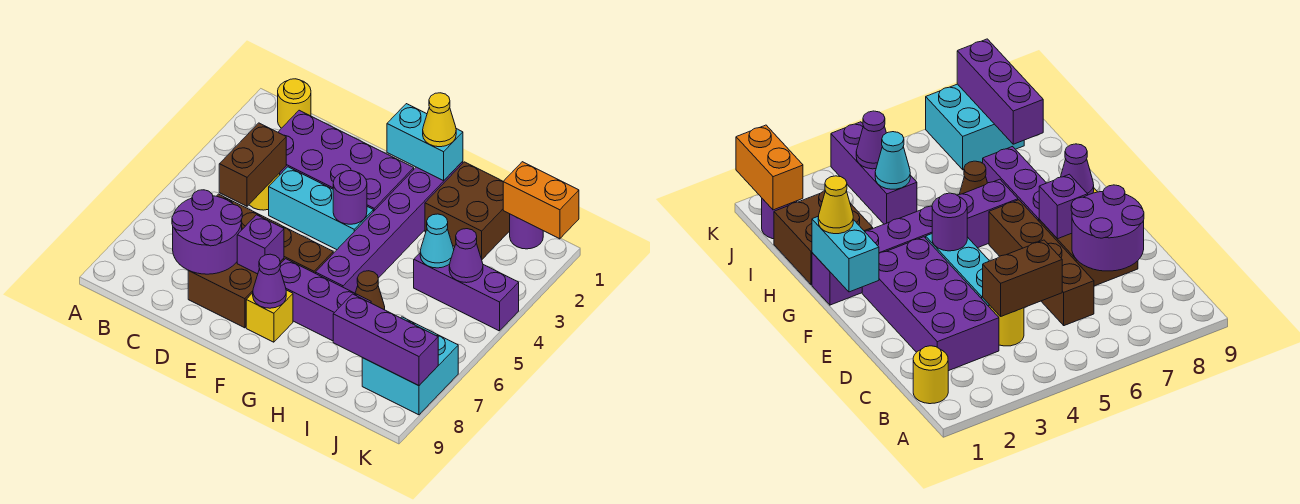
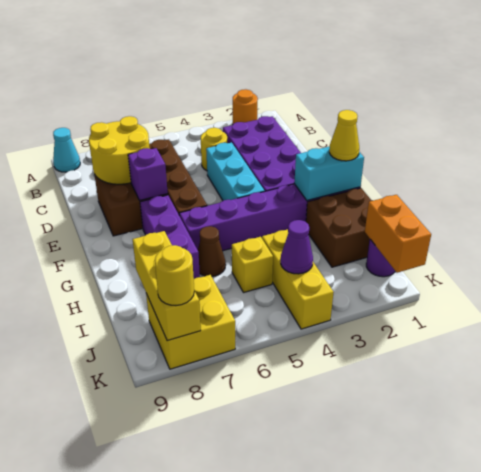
none -> orange 1x1 round brick [233,89,258,124]
yellow 1x1 round brick [278,79,311,128] -> yellow 1x1 round brick moved to [155,245,194,305]
brown 1x2 brick [219,123,286,206] -> none
purple 2x2 round brick [172,190,242,274] -> yellow 2x2 round brick [89,116,150,184]
cyan 1x2 brick [387,104,463,181] -> cyan 1x2 brick turned to [294,146,364,201]
purple 1x1 round brick [333,171,367,224] -> none
yellow 1x1 brick [246,290,293,342] -> yellow 1x1 brick moved to [232,237,273,293]
purple 1x1 cone [253,254,286,308] -> none
purple 1x3 brick [414,253,519,331] -> yellow 1x3 brick [262,229,334,329]
cyan 1x1 cone [420,214,454,268] -> cyan 1x1 cone moved to [53,128,80,172]
purple 1x3 brick [333,294,438,386] -> yellow 1x3 brick [133,231,201,341]
cyan 2x2 brick [362,317,458,415] -> yellow 2x2 brick [146,275,235,369]

